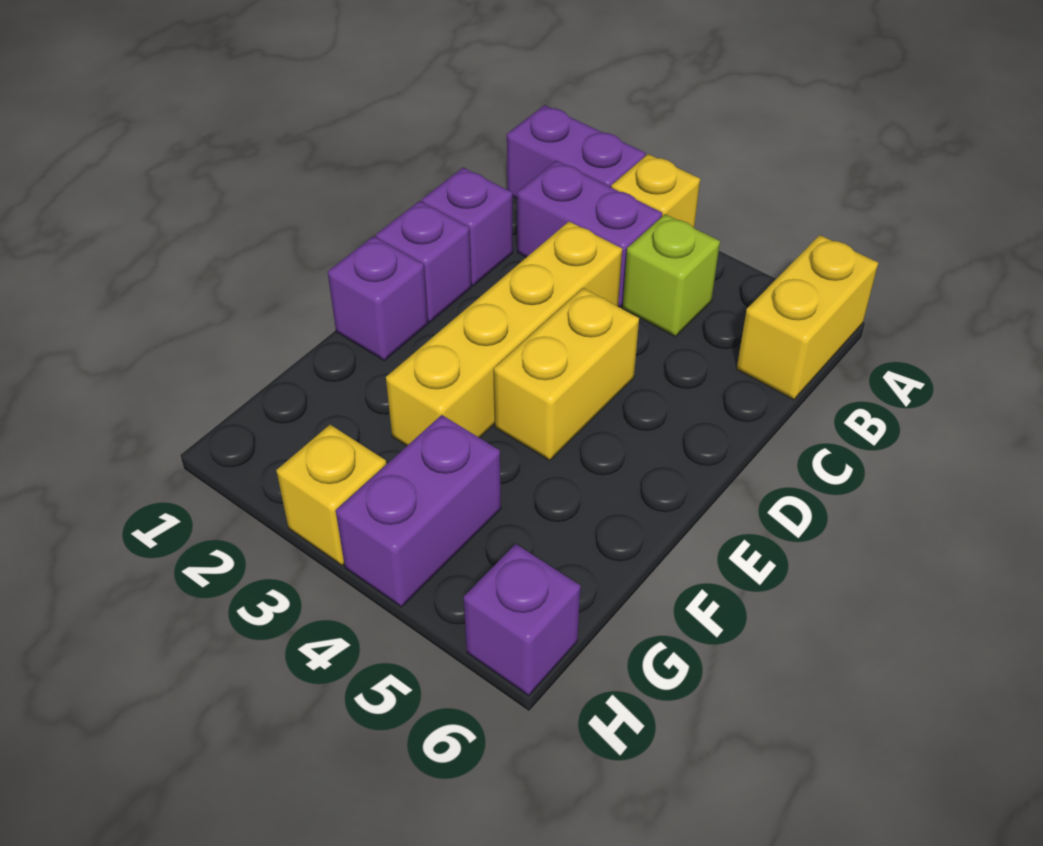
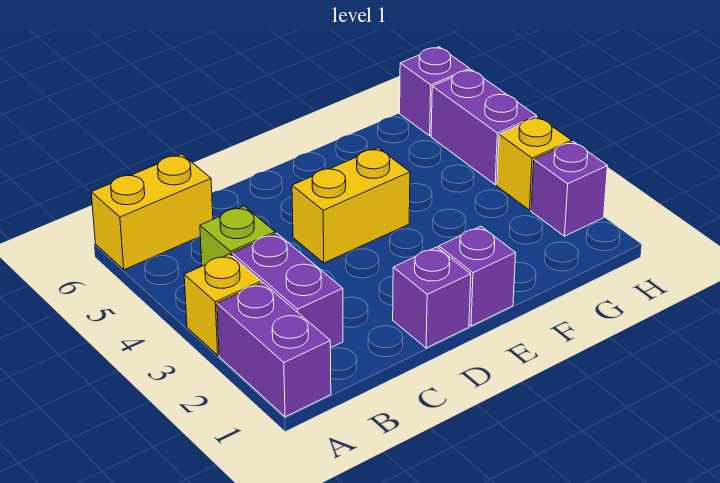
purple 1x1 brick [422,167,513,286] -> purple 1x1 brick moved to [531,142,607,236]
yellow 1x4 brick [386,222,622,446] -> none
purple 1x2 brick [336,415,501,607] -> purple 1x2 brick turned to [431,70,537,185]

